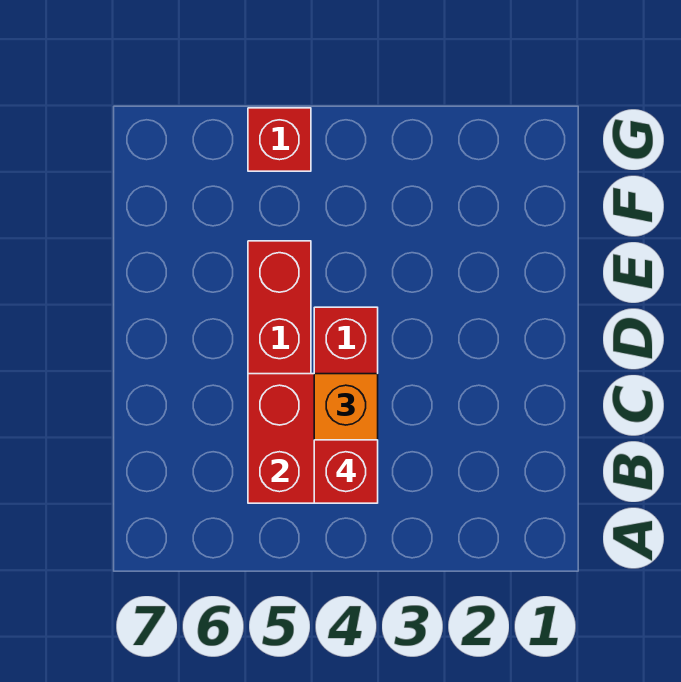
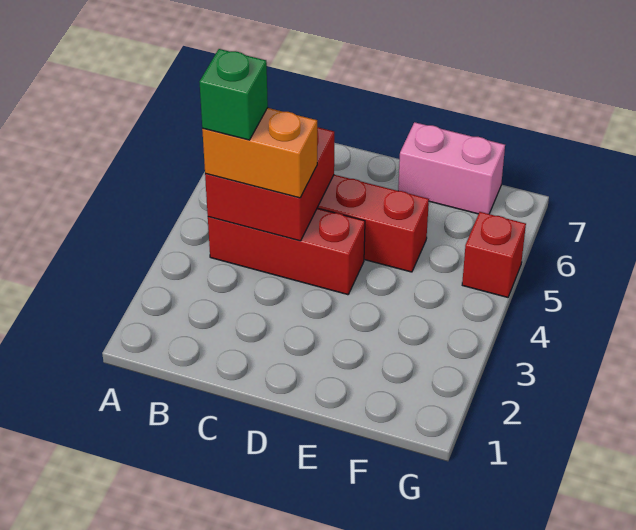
red 1x1 brick [314,440,378,503] -> green 1x1 brick [199,49,268,140]
none -> pink 1x2 brick [398,122,505,214]

